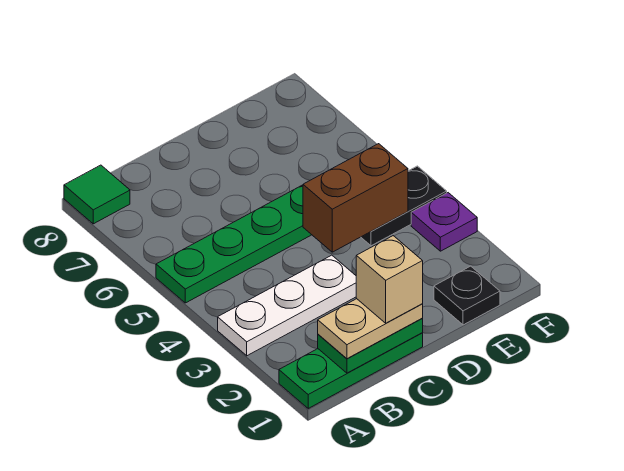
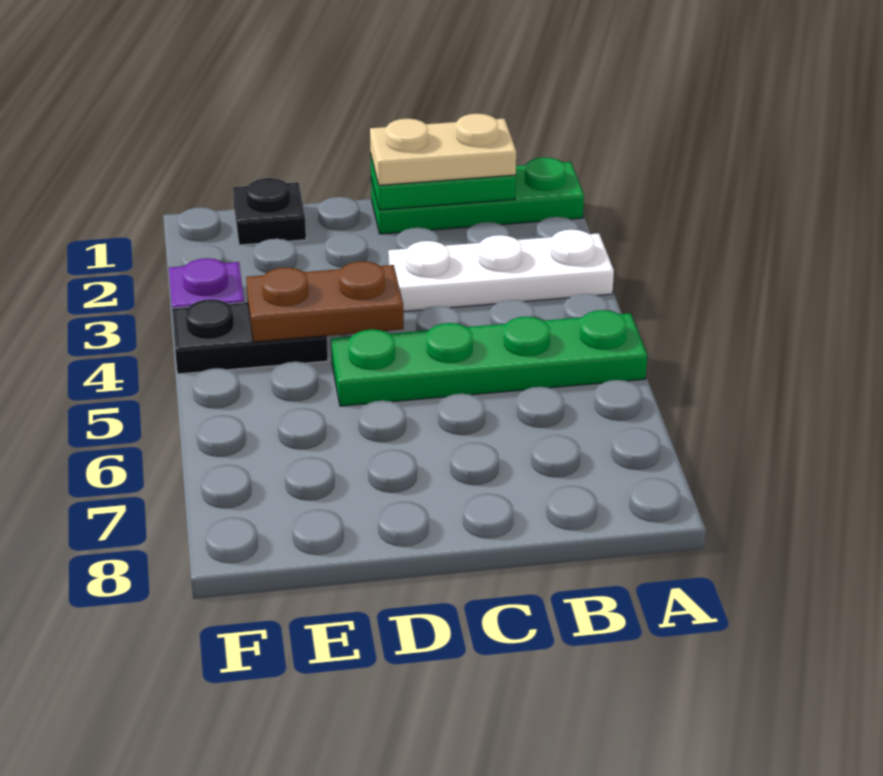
green 1x1 tile [64,165,130,224] -> none
tan 1x1 brick [356,236,423,323] -> none
brown 1x2 brick [303,144,408,252] -> brown 1x2 plate [246,261,404,342]

